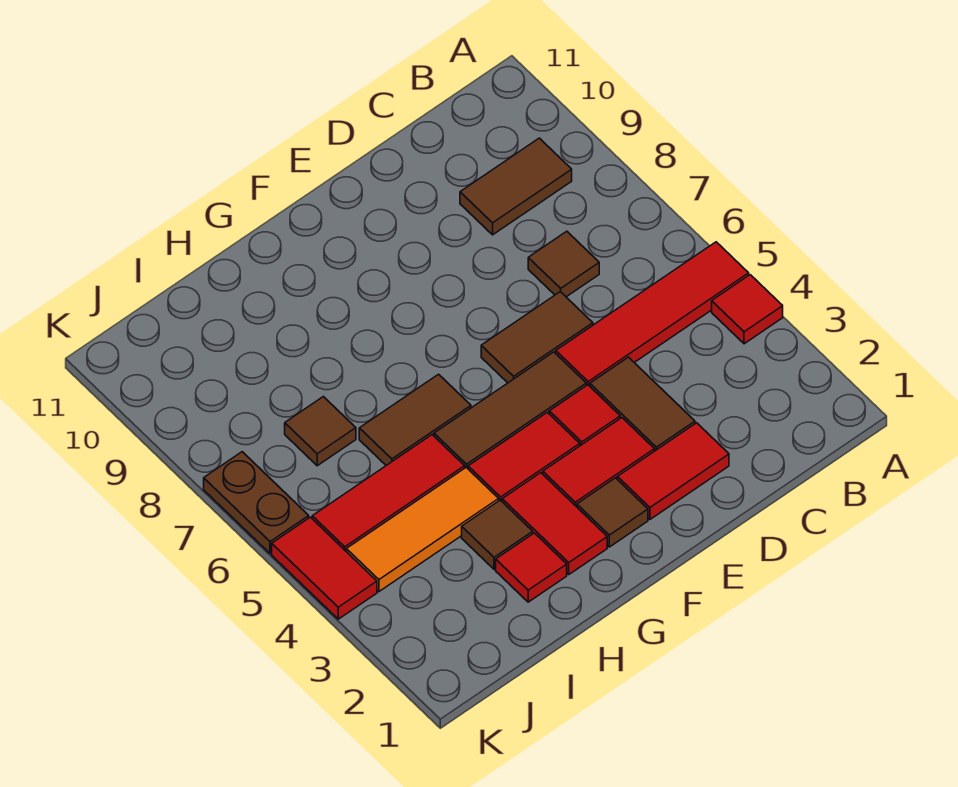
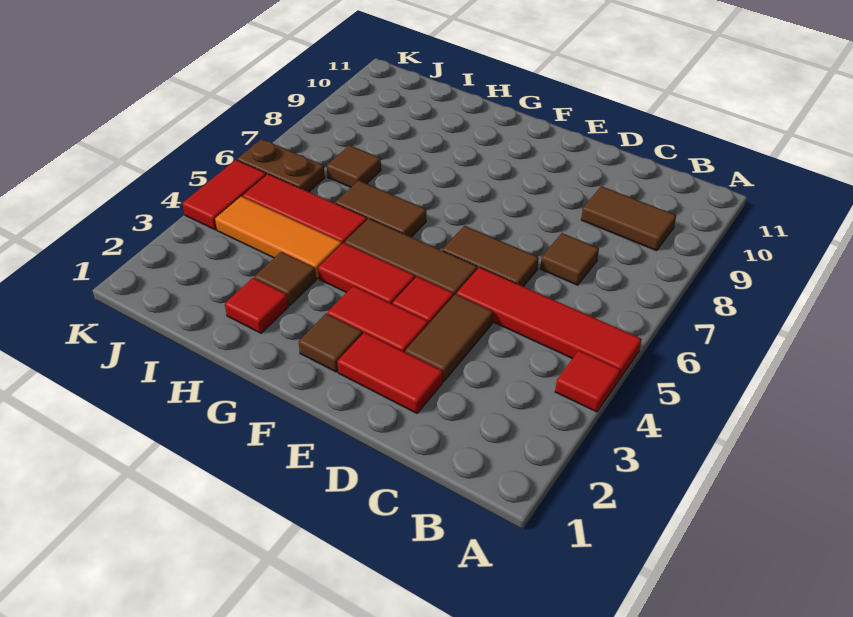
red 1x2 tile [502,473,607,574] -> none
brown 1x2 plate [204,452,309,554] -> brown 1x2 plate turned to [237,139,325,192]

